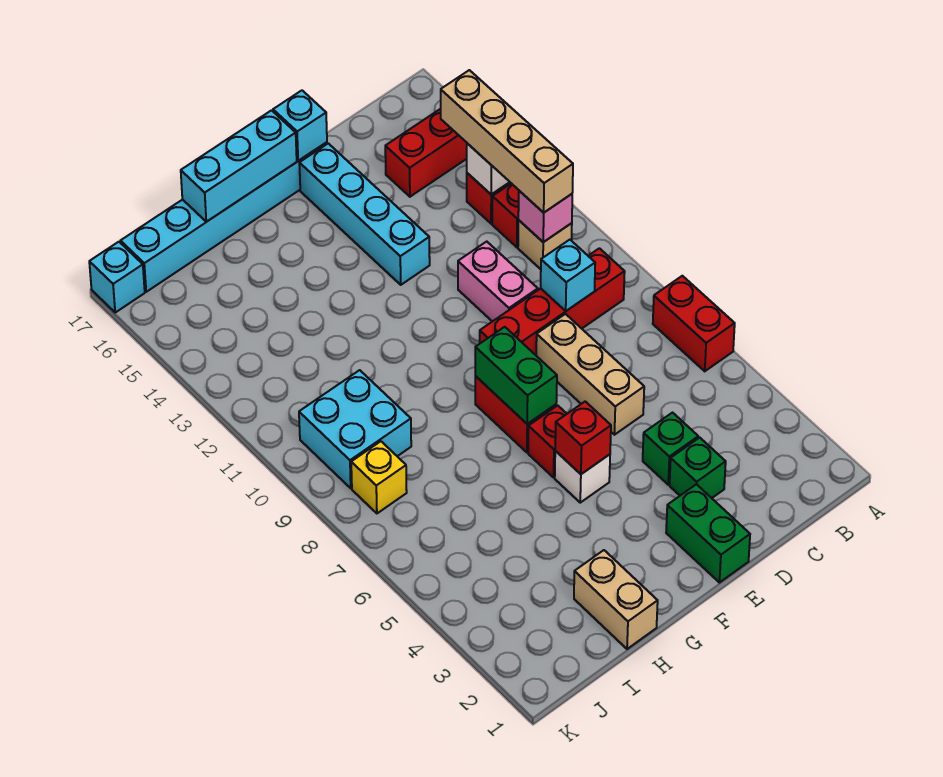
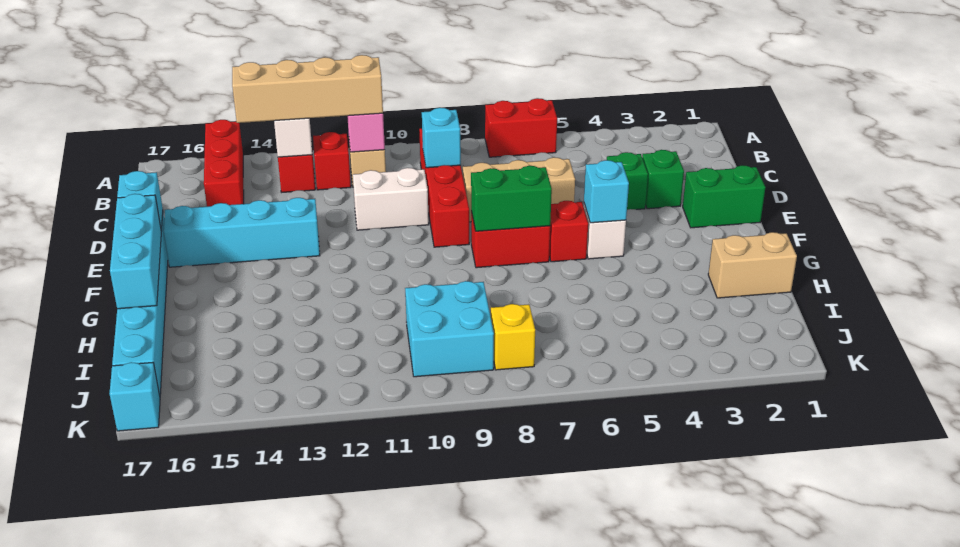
pink 1x2 brick [458,242,538,322] -> white 1x2 brick [353,168,429,230]
red 1x1 brick [555,402,611,474] -> cyan 1x1 brick [584,160,629,223]

